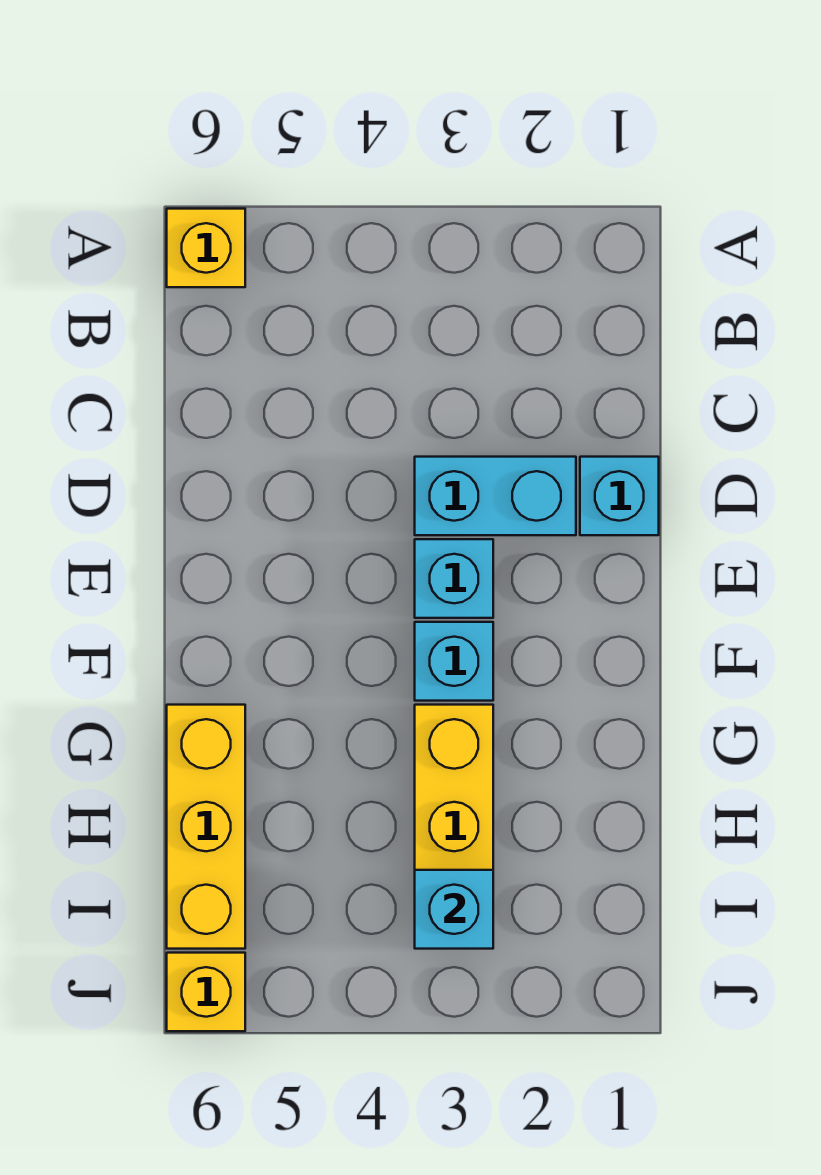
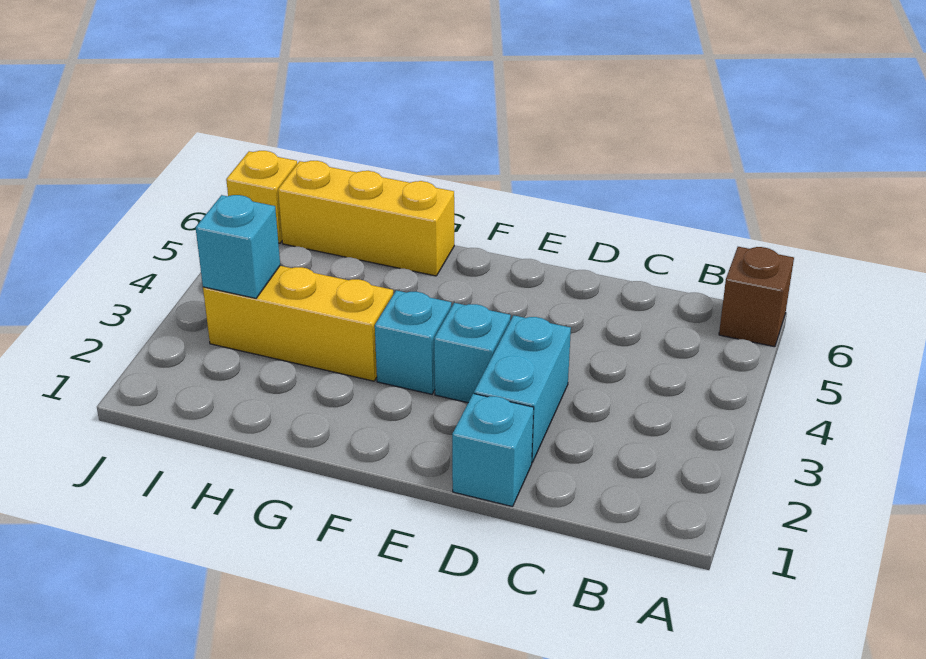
yellow 1x1 brick [167,209,245,287] -> brown 1x1 brick [719,247,794,347]

